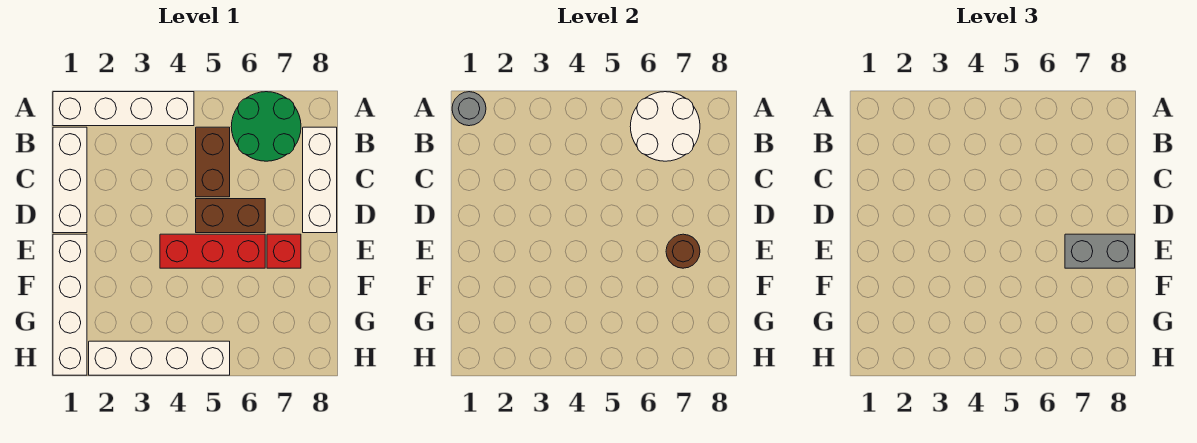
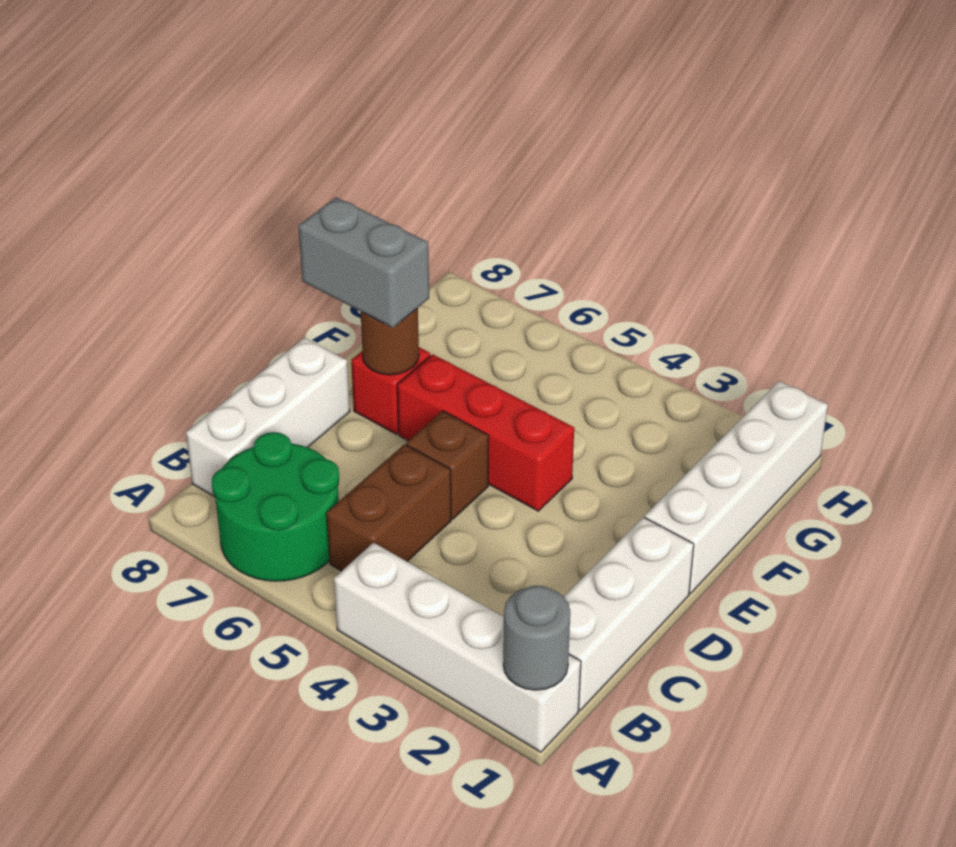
white 2x2 round brick [630,92,700,161] -> none
brown 1x2 brick [196,199,265,233] -> brown 1x1 brick [406,411,489,519]
white 1x4 brick [89,341,230,375] -> none

